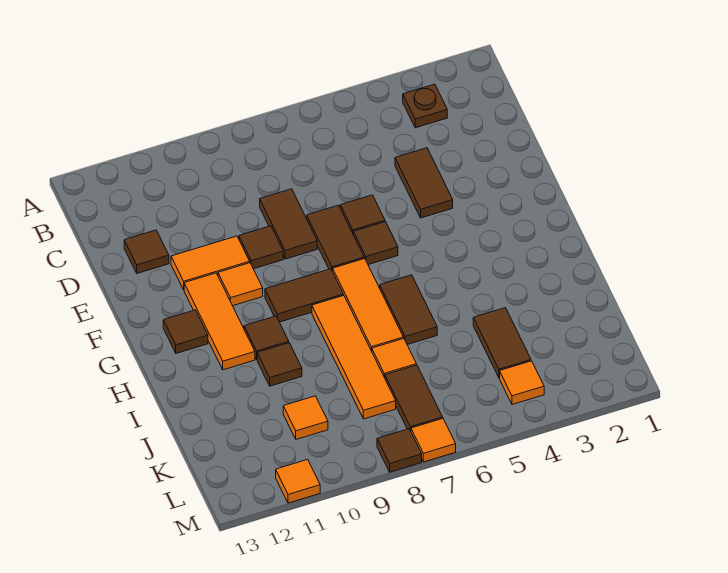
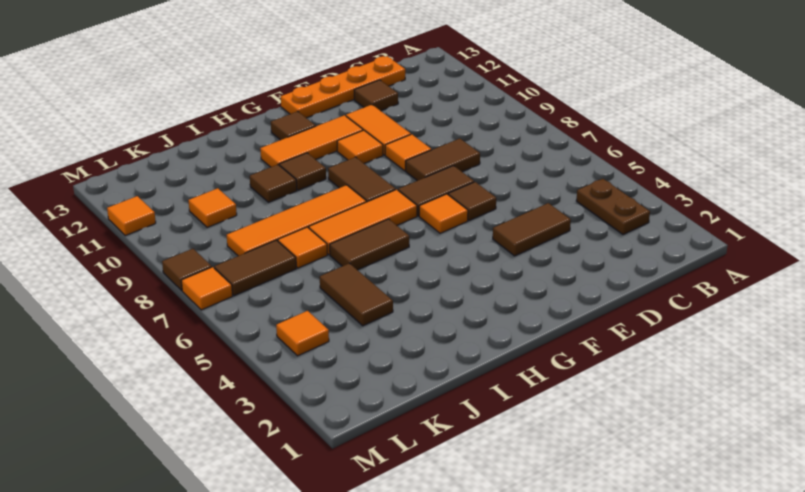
brown 1x1 plate [403,84,447,128] -> brown 1x2 plate [576,179,650,235]
none -> orange 1x4 plate [281,56,405,118]
brown 1x1 tile [239,226,283,269] -> orange 1x1 tile [385,134,431,171]
brown 1x1 tile [353,222,398,265] -> orange 1x1 tile [419,194,468,233]
brown 1x2 tile [473,308,531,378] -> brown 1x2 tile turned to [320,263,393,326]

